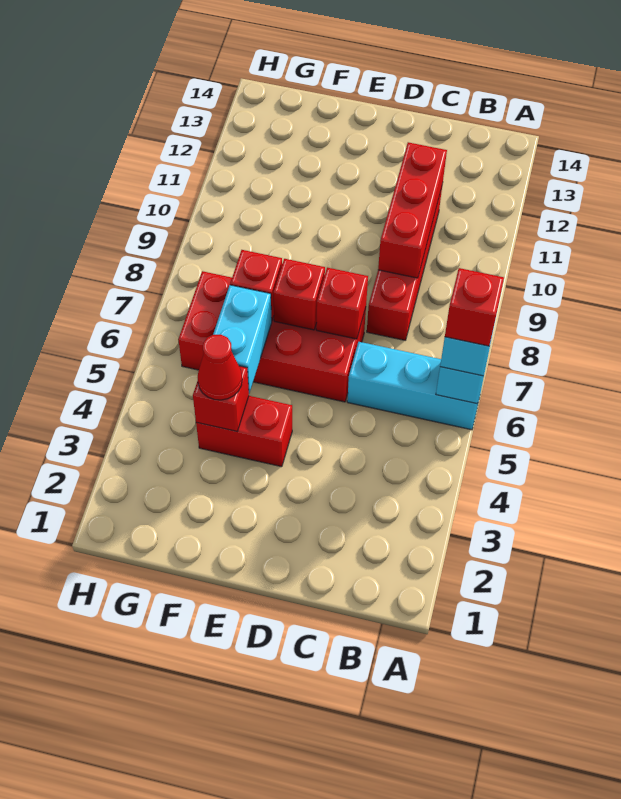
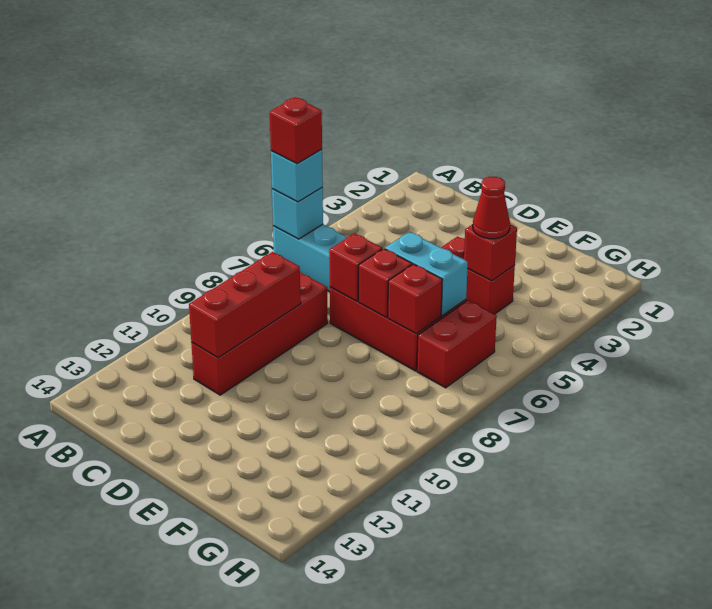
cyan 1x2 brick [213,285,272,393] -> cyan 1x2 brick turned to [385,232,468,316]

